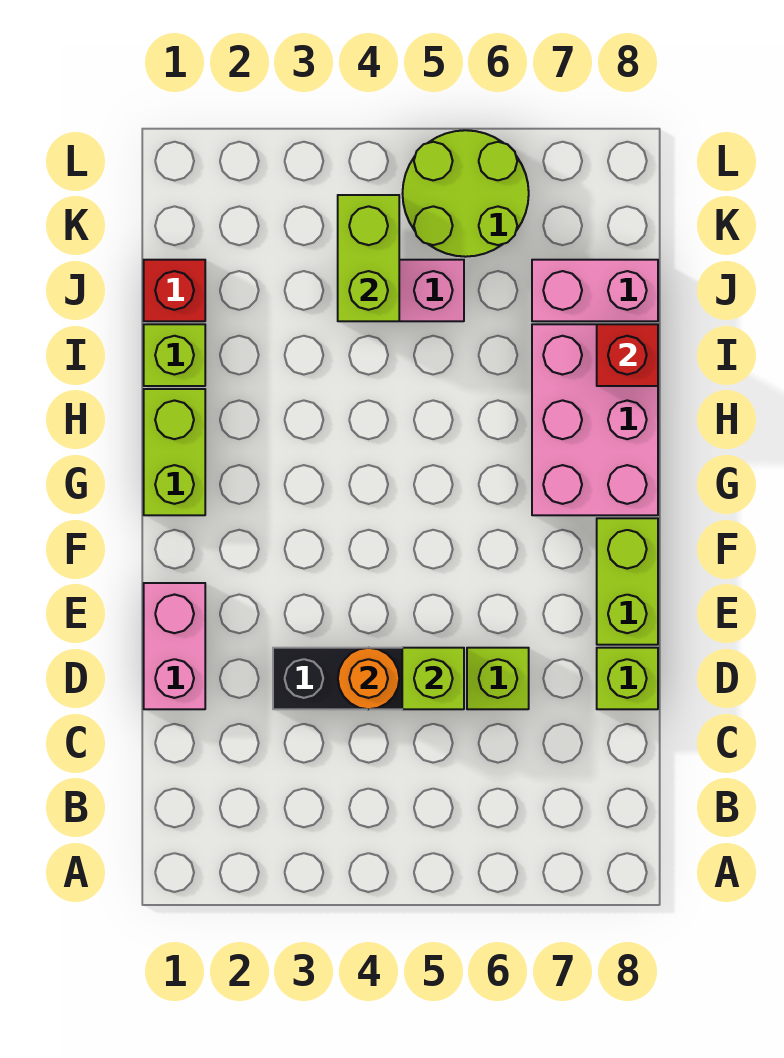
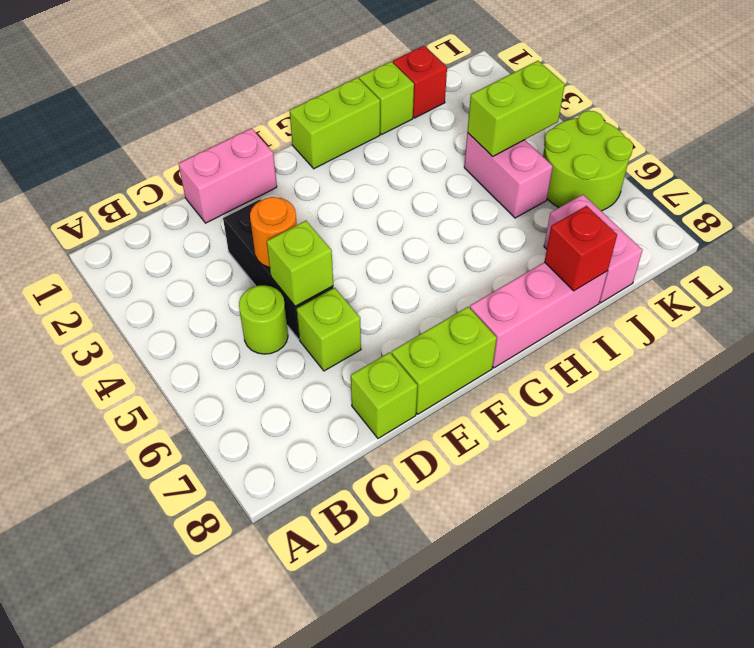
none -> lime 1x1 round brick [239,285,288,354]
pink 2x3 brick [532,324,658,515] -> pink 1x3 brick [470,262,608,368]

